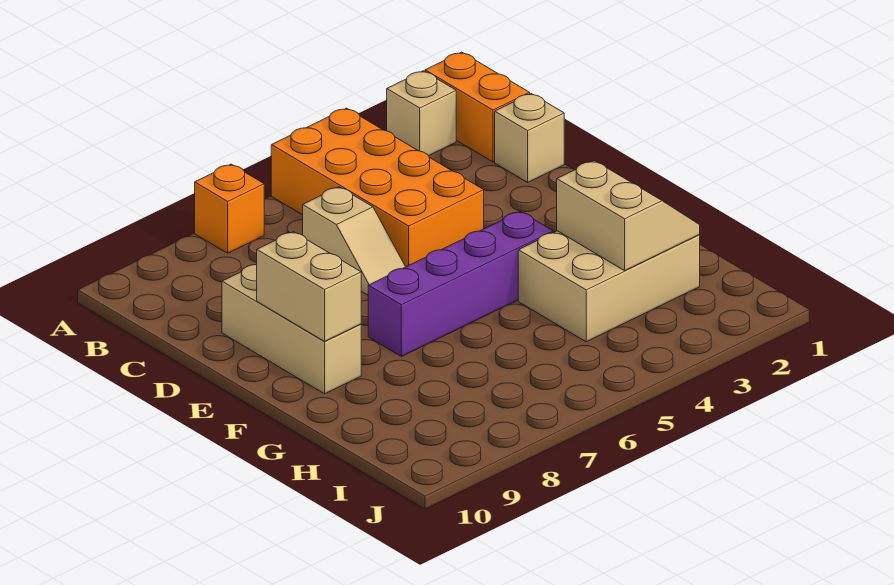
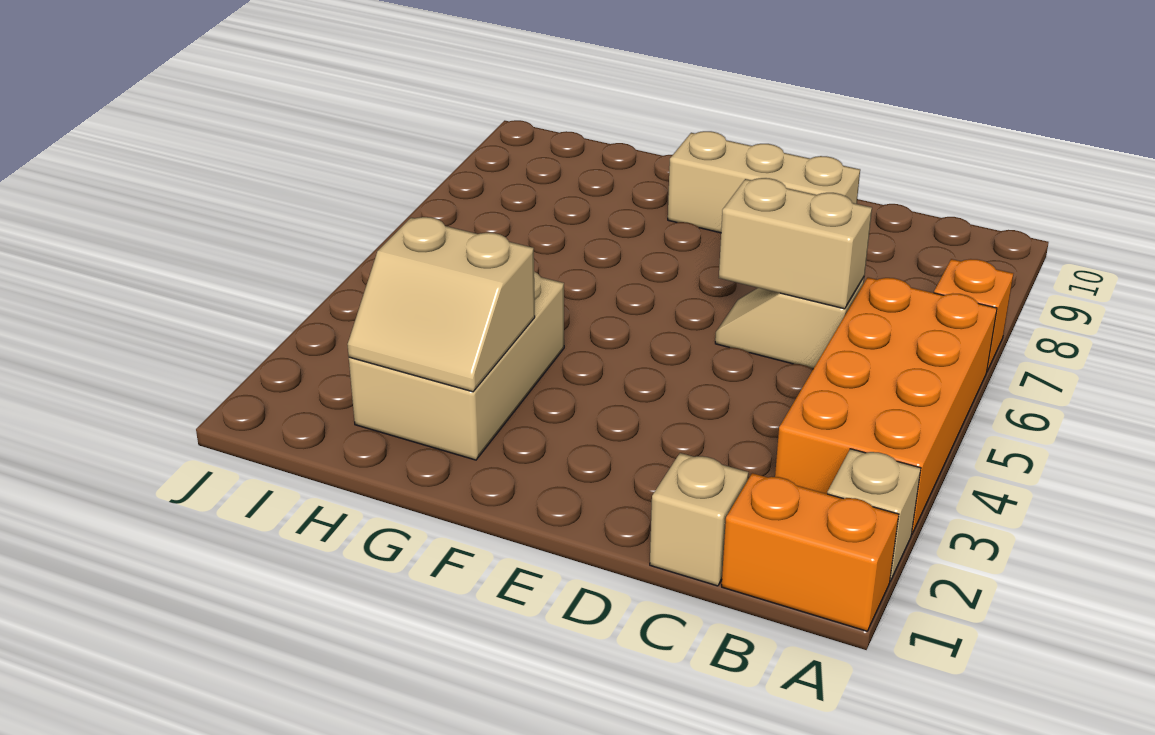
orange 2x4 brick [271,108,484,267] -> orange 2x4 brick turned to [775,277,997,533]
tan 1x2 brick [256,232,361,341] -> tan 1x2 brick moved to [719,178,872,309]
purple 1x4 brick [368,211,553,357] -> none

